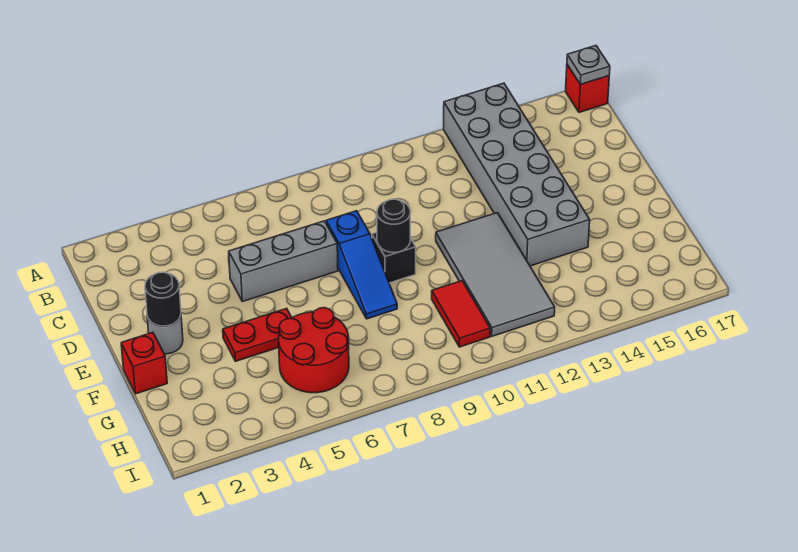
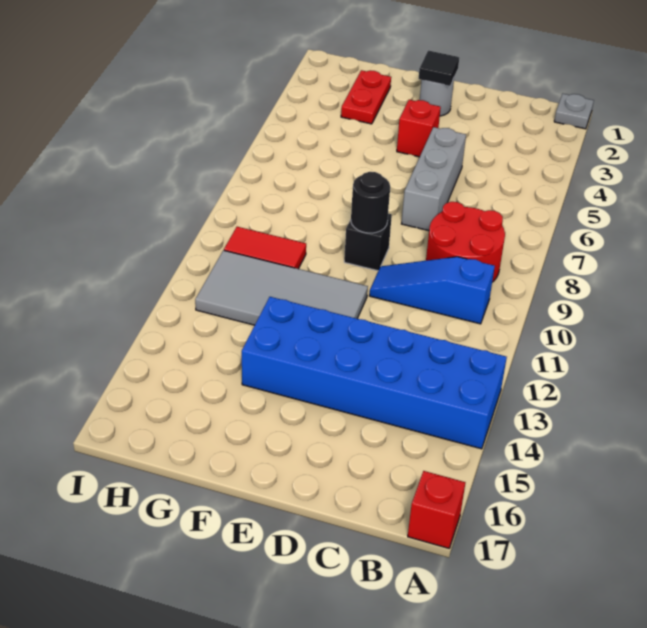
grey 2x6 brick [444,83,590,266] -> blue 2x6 brick [242,297,507,449]
grey 1x1 plate [567,46,610,84] -> grey 1x1 plate moved to [554,94,594,129]
blue 1x3 slope [326,211,397,319] -> blue 1x3 slope moved to [369,257,495,324]
black 1x1 round brick [145,272,181,326] -> black 1x1 tile [419,51,459,86]
red 1x1 brick [121,332,167,394] -> red 1x1 brick moved to [397,100,441,157]
red 1x2 plate [223,308,292,361] -> red 1x2 plate moved to [341,70,391,124]
red 2x2 round brick [279,308,349,393] -> red 2x2 round brick moved to [426,202,505,282]

